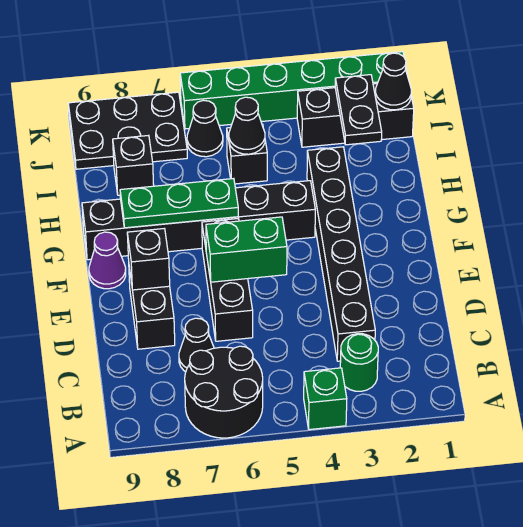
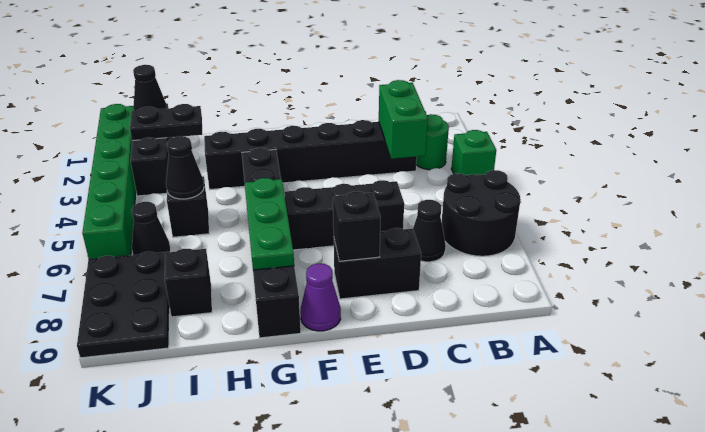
green 1x2 brick [206,217,287,282] -> green 1x2 brick moved to [379,80,428,159]

